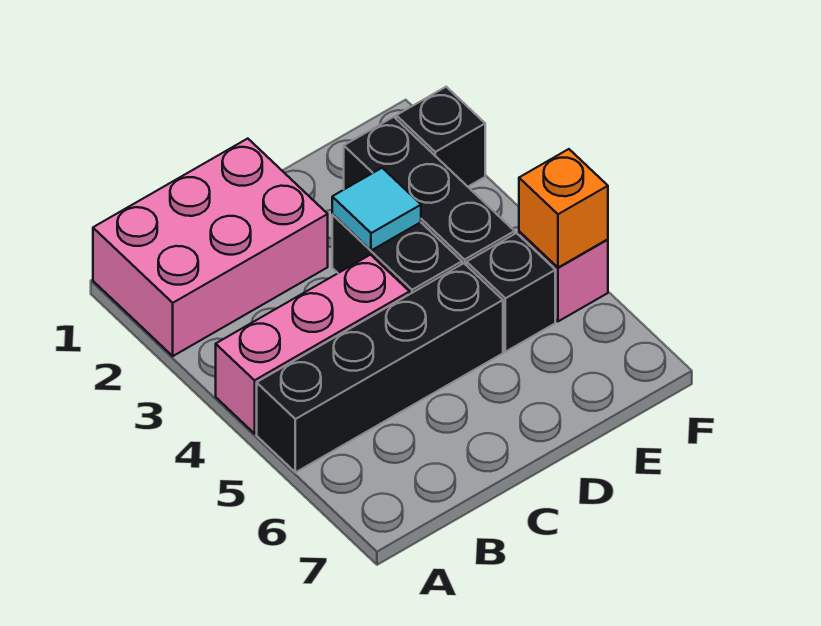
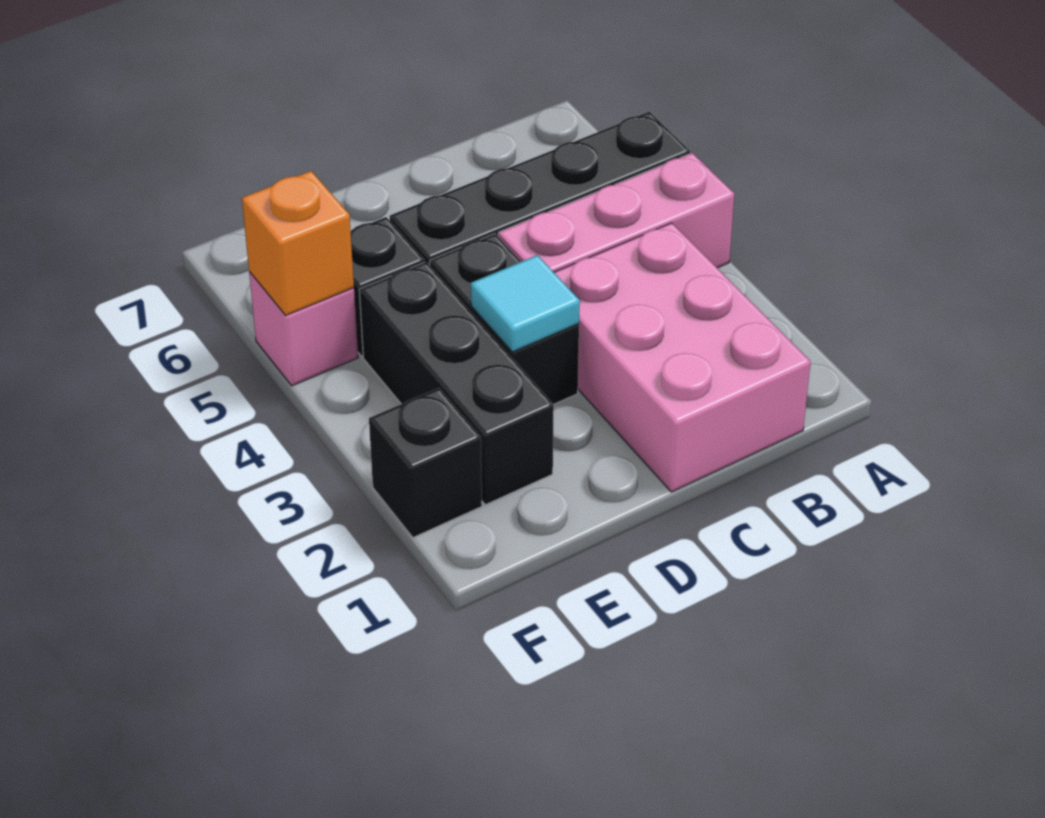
pink 2x3 brick [93,139,328,356] -> pink 2x3 brick turned to [554,223,811,492]

